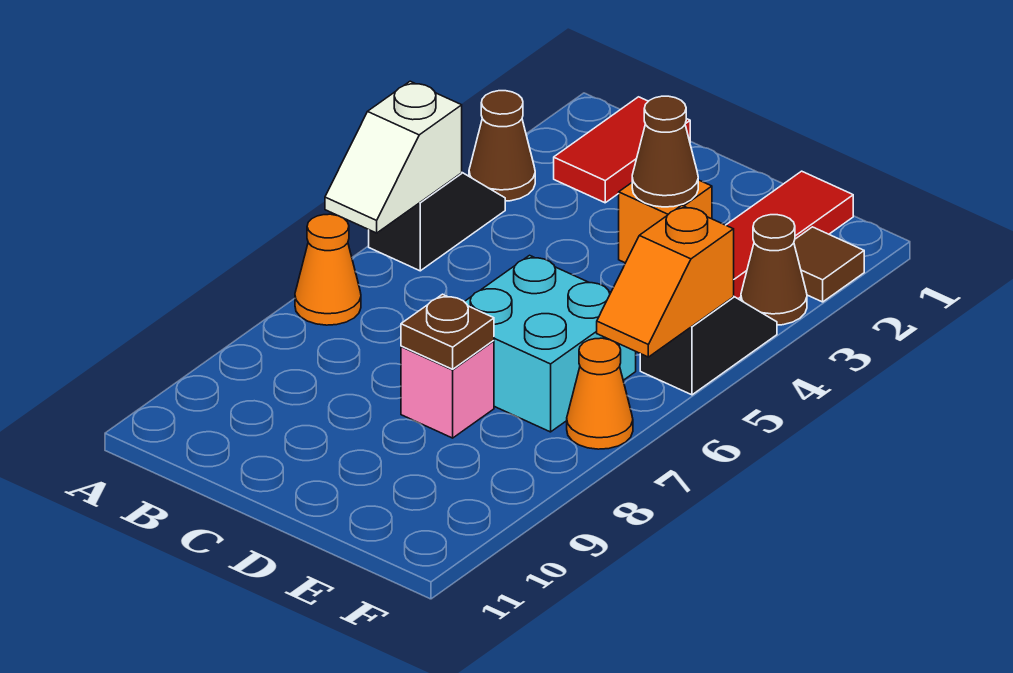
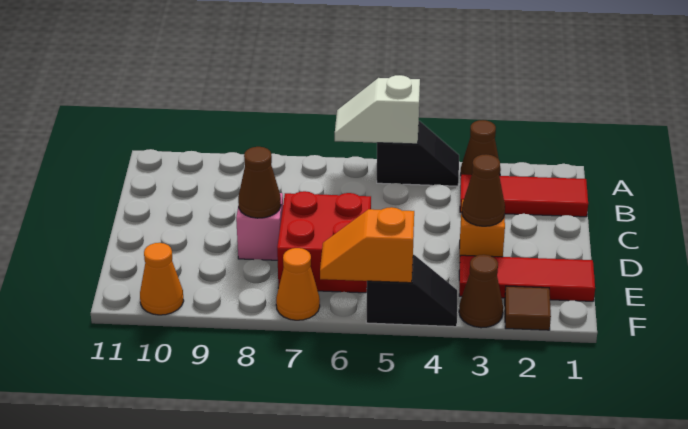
orange 1x1 cone [295,214,361,325] -> orange 1x1 cone moved to [140,243,184,315]
red 1x2 tile [554,97,690,203] -> red 1x3 tile [460,175,588,217]
cyan 2x2 brick [464,255,636,432] -> red 2x2 brick [277,191,371,293]
brown 1x1 plate [401,294,494,369] -> brown 1x1 cone [238,147,281,218]

